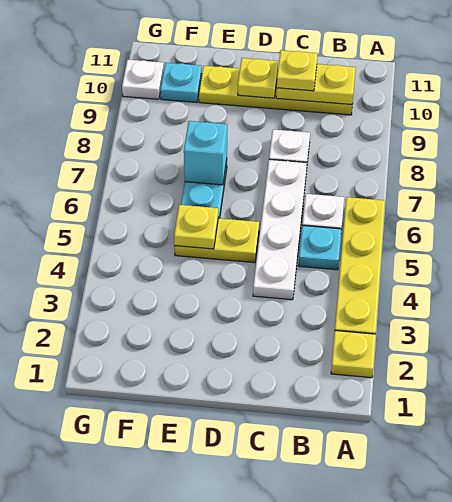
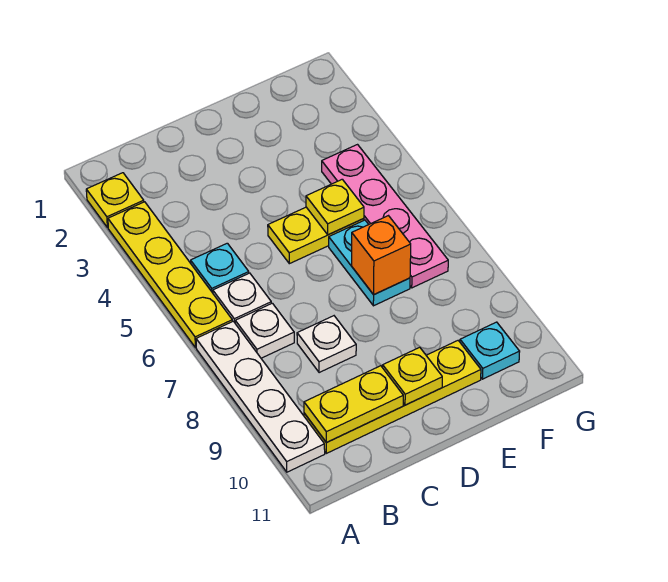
white 1x4 plate [253,159,307,300] -> white 1x4 plate moved to [196,321,325,472]
yellow 1x1 plate [277,50,317,91] -> none
cyan 1x1 brick [184,121,227,185] -> orange 1x1 brick [352,216,411,295]
none -> pink 1x4 plate [322,145,448,288]
white 1x1 plate [122,60,164,99] -> white 1x1 plate moved to [235,303,294,358]

